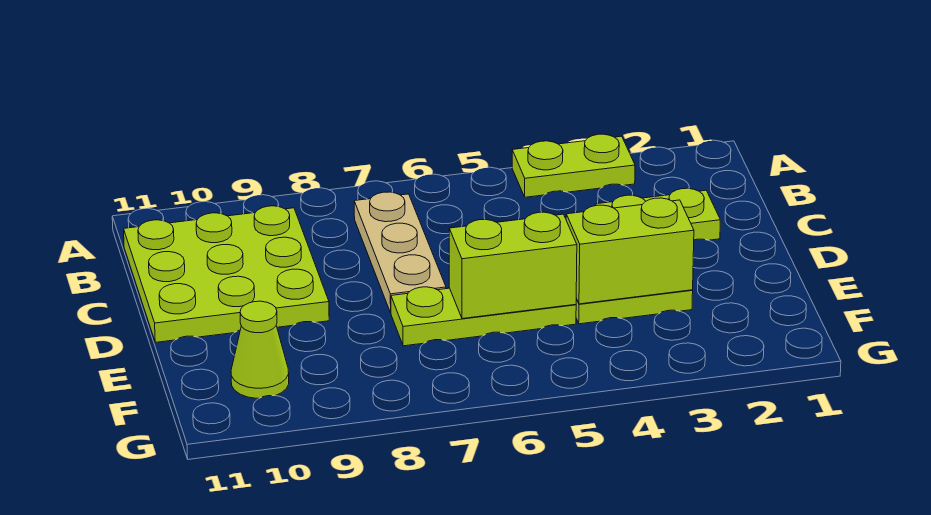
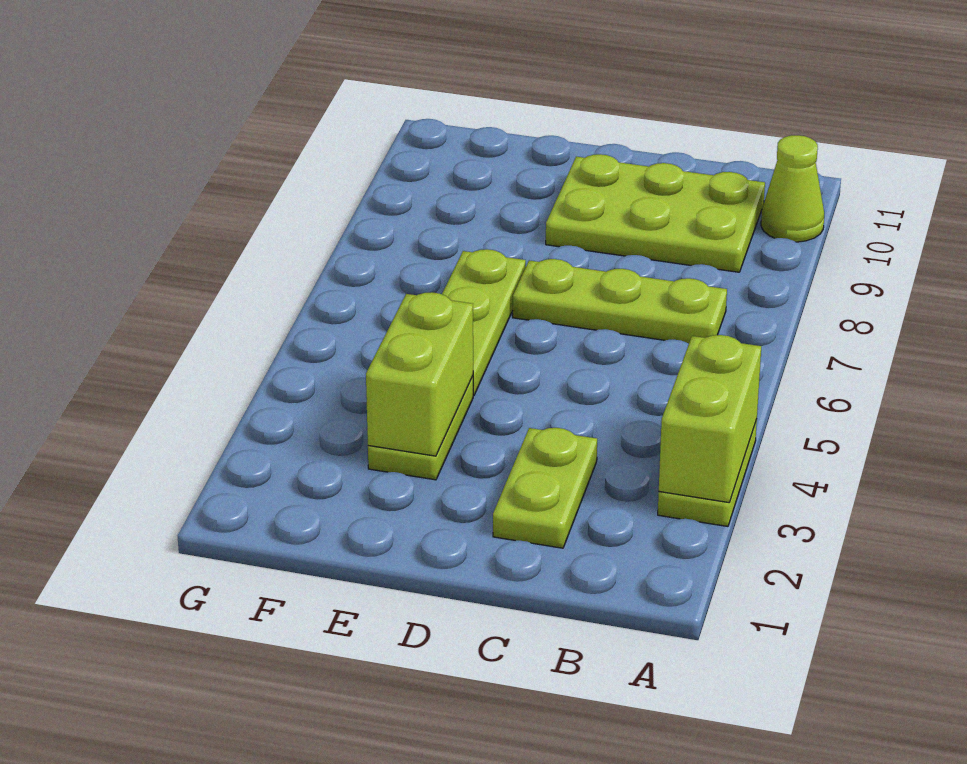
tan 1x3 plate [354,192,446,313] -> lime 1x3 plate [513,259,727,344]
lime 3x3 plate [124,206,329,342] -> lime 2x3 plate [546,154,765,272]
lime 1x2 brick [449,212,577,319] -> lime 1x2 brick moved to [659,335,761,503]
lime 1x1 cone [231,301,289,398] -> lime 1x1 cone moved to [761,135,824,242]

